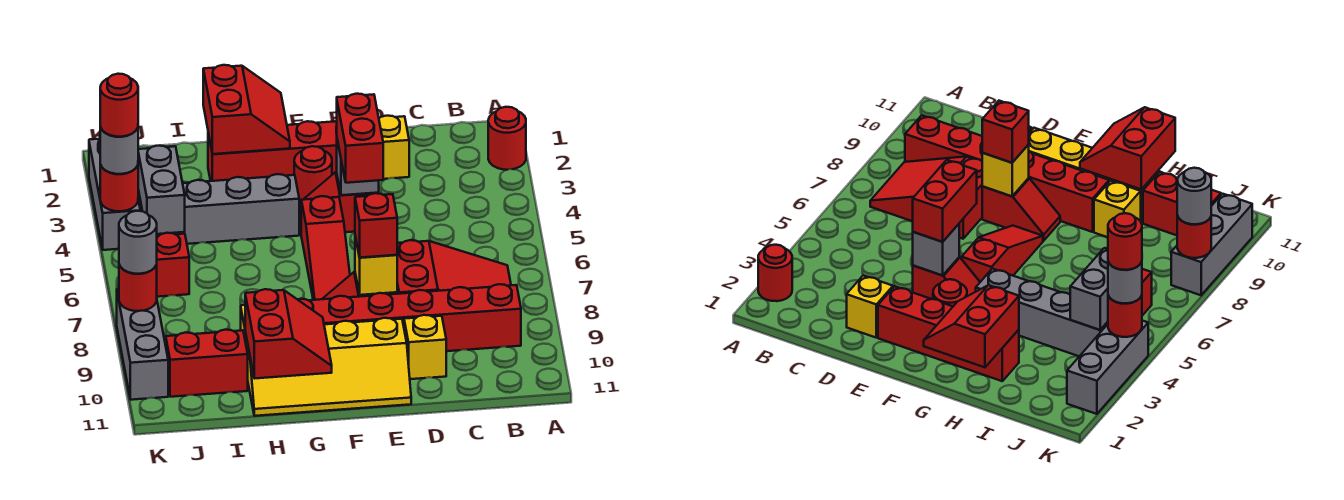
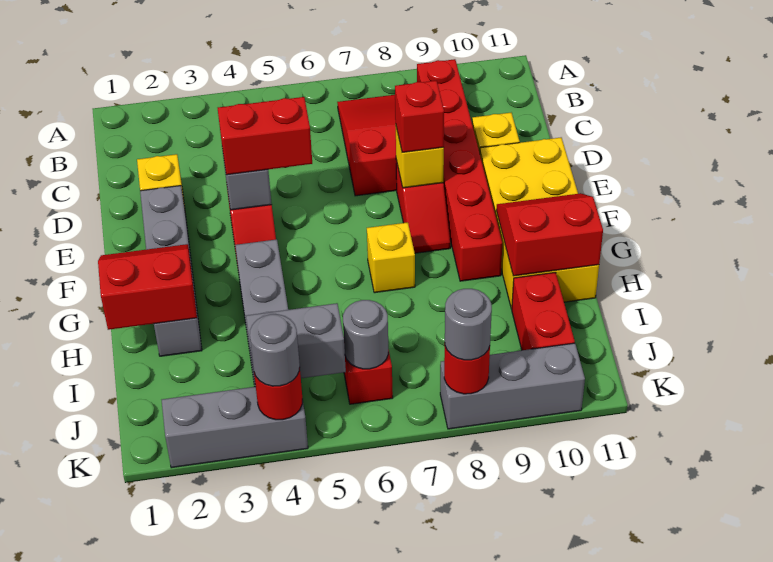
red 1x1 round brick [488,107,526,170] -> none
red 1x4 brick [208,121,337,181] -> grey 1x4 brick [140,186,202,356]
yellow 2x4 slope [245,318,411,416] -> yellow 2x4 brick [480,138,599,309]
red 1x1 round brick [294,146,332,203] -> none
red 1x3 slope [301,196,350,300] -> none
yellow 1x1 brick [1094,181,1141,237] -> yellow 1x1 brick moved to [367,222,415,293]
none -> grey 1x1 round brick [343,300,388,369]
red 1x1 round brick [100,74,138,137] -> none

